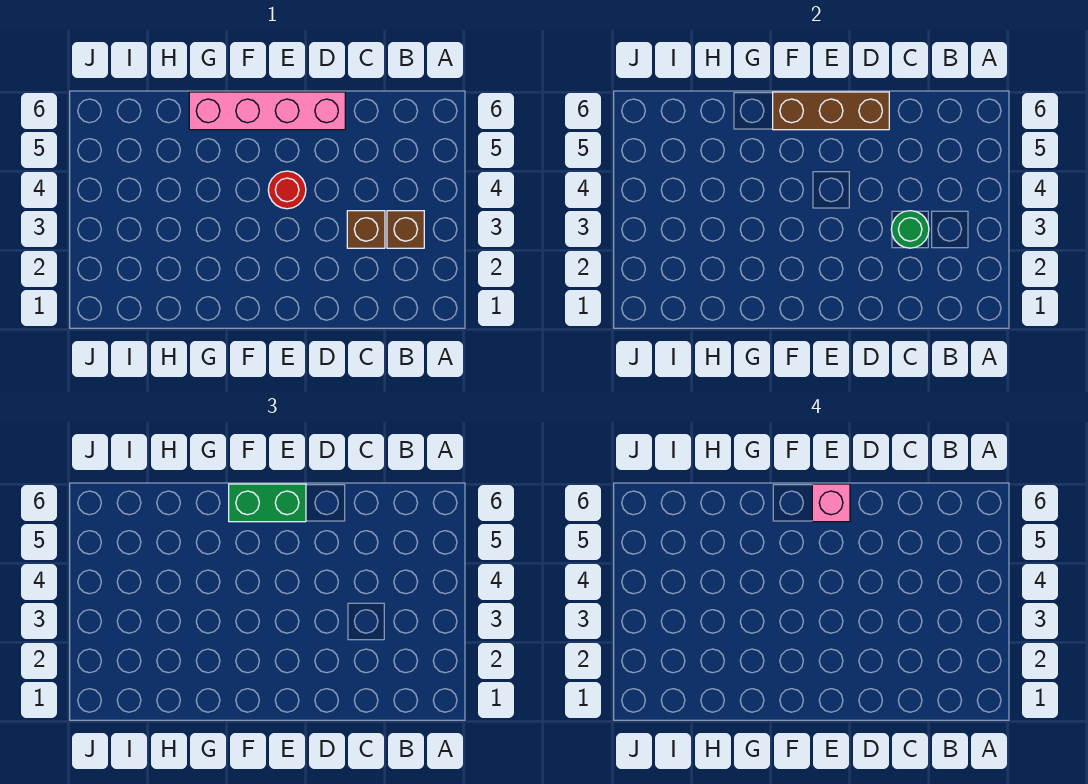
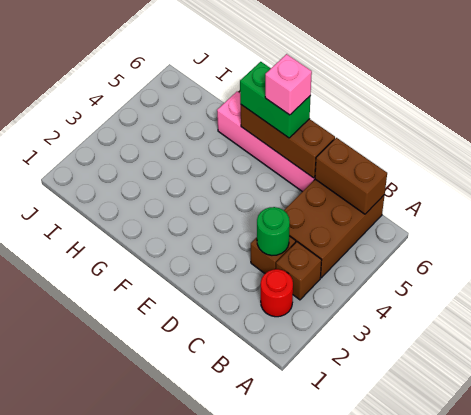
none -> brown 2x3 brick [284,179,385,278]
none -> brown 1x2 brick [315,138,387,214]
red 1x1 round brick [268,171,306,209] -> red 1x1 round brick moved to [261,269,293,317]

